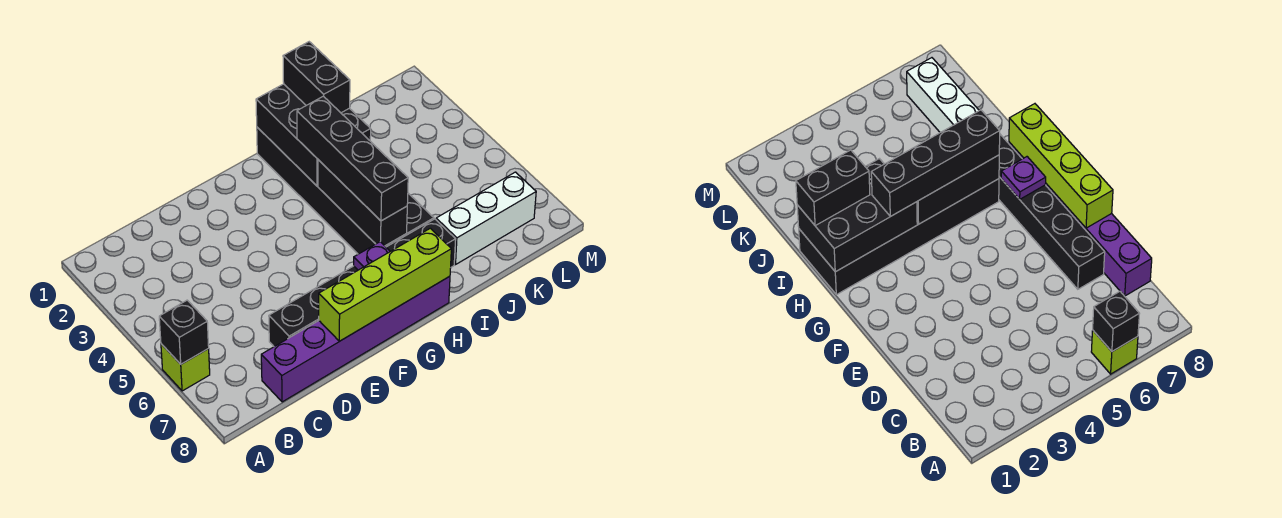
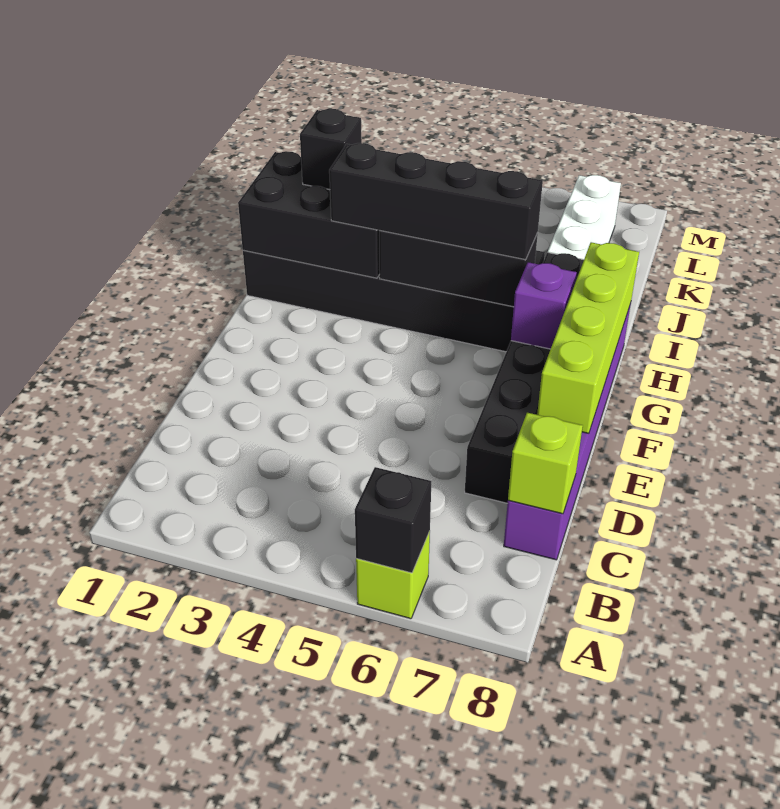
none -> lime 1x1 brick [508,413,583,514]
purple 1x1 plate [354,242,390,270] -> purple 1x1 brick [511,262,577,349]
black 1x2 brick [283,42,350,113] -> black 1x1 brick [300,109,362,190]

